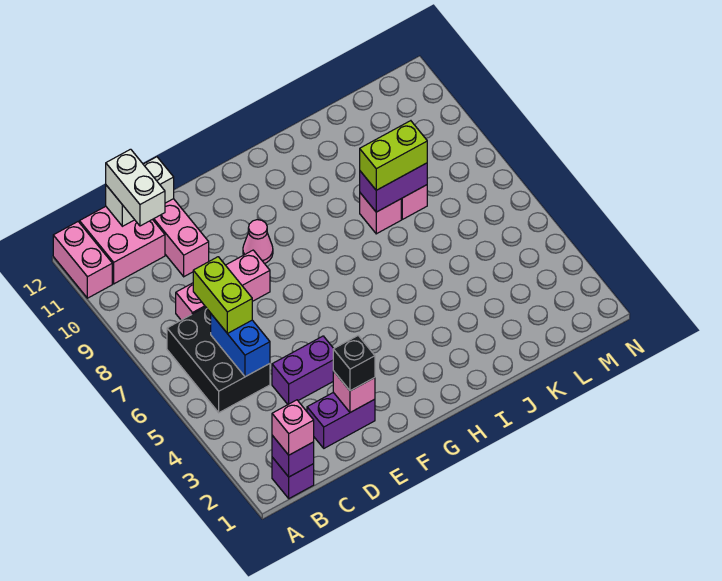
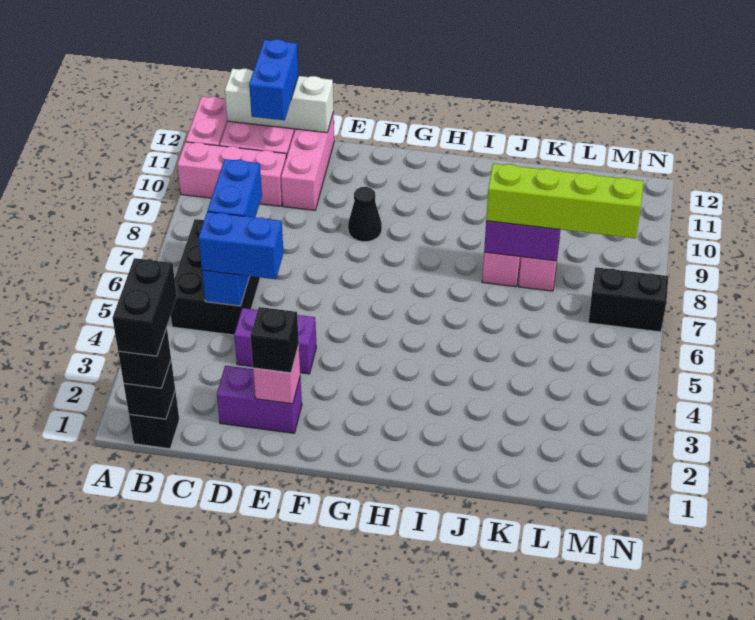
purple 1x1 brick [272,457,314,498] -> black 1x1 brick [129,391,179,449]
purple 1x1 brick [272,435,314,477] -> black 1x1 brick [124,361,175,419]
pink 1x1 brick [272,400,314,455] -> black 1x1 brick [118,328,171,388]
none -> black 1x2 brick [113,258,177,356]
none -> blue 1x2 brick [198,212,284,279]
lime 1x2 brick [193,257,252,334] -> blue 1x2 brick [207,159,262,217]
pink 1x3 brick [176,250,270,320] -> pink 1x3 brick moved to [177,142,286,206]
white 1x2 brick [106,149,165,226] -> blue 1x2 brick [249,39,298,120]
white 1x2 brick [106,157,174,226] -> white 1x3 brick [225,69,334,133]
pink 1x1 cone [243,220,273,264] -> black 1x1 cone [348,187,382,242]
lime 1x2 brick [360,121,427,190] -> lime 1x4 brick [486,164,643,238]
none -> black 1x2 brick [588,267,668,332]

